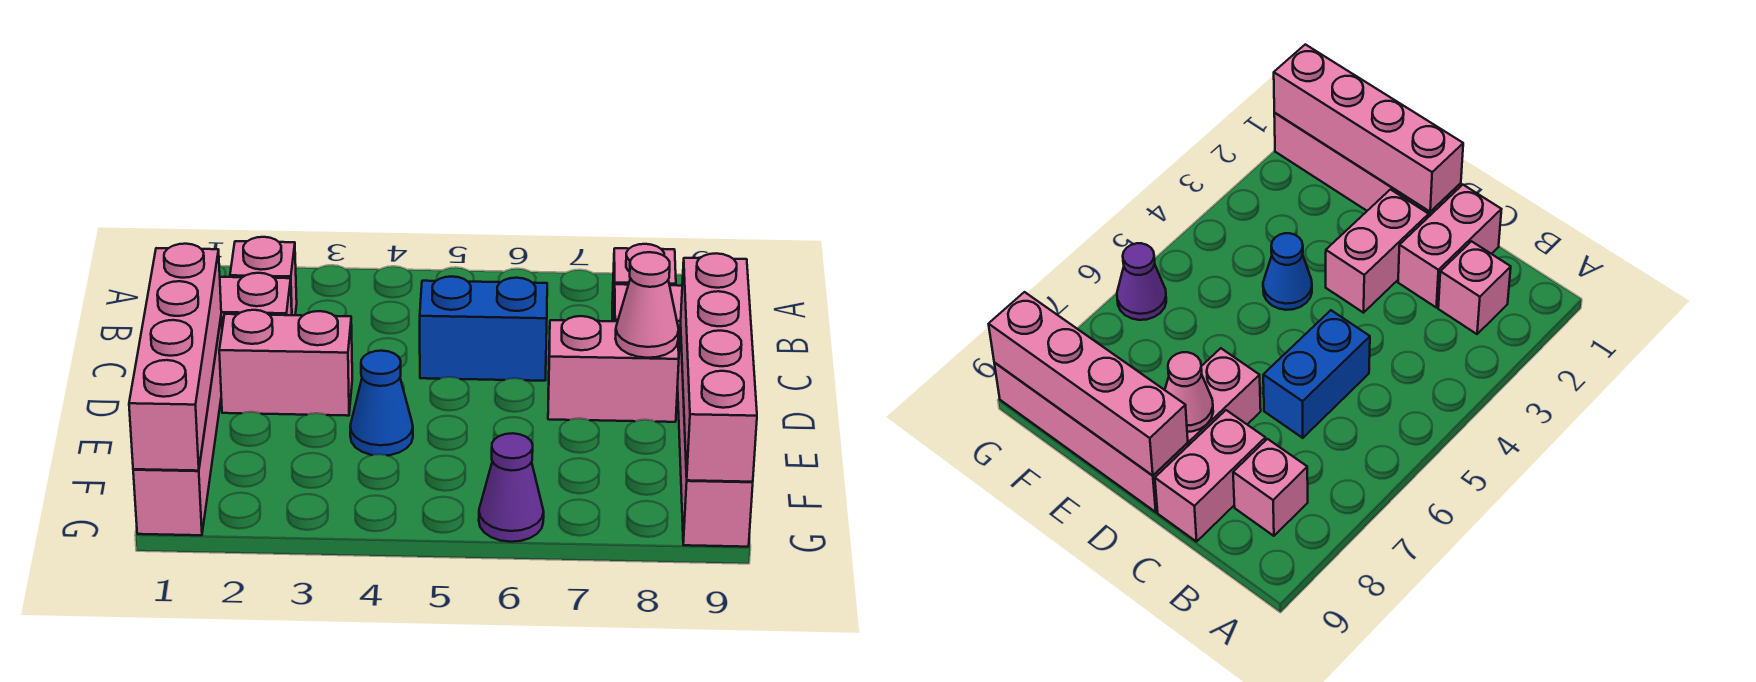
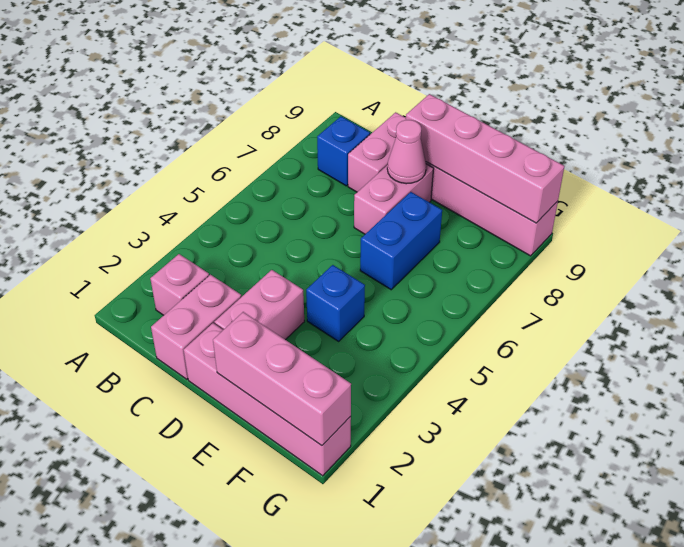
pink 1x1 brick [612,244,676,321] -> blue 1x1 brick [317,116,370,186]
blue 1x2 brick [420,277,547,381] -> blue 1x2 brick moved to [360,192,442,290]
pink 1x4 brick [129,244,221,471] -> pink 1x3 brick [213,312,351,446]
blue 1x1 cone [350,351,413,455] -> blue 1x1 brick [306,265,365,341]
purple 1x1 cone [479,433,544,542] -> none

